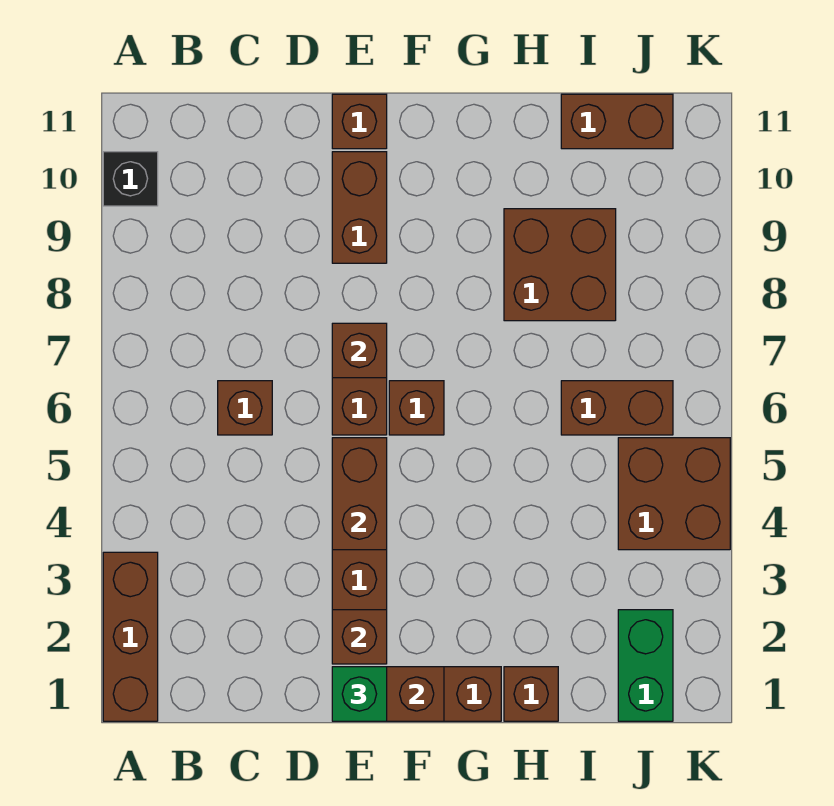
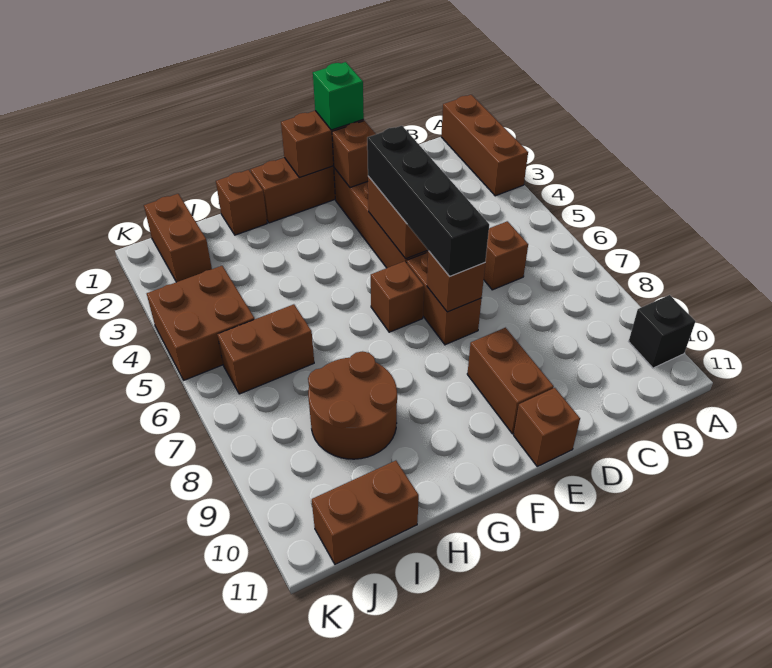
none -> black 1x4 brick [367,126,489,276]
brown 2x2 brick [504,209,616,321] -> brown 2x2 round brick [308,351,397,459]
green 1x2 brick [618,610,673,721] -> brown 1x2 brick [144,194,212,282]

